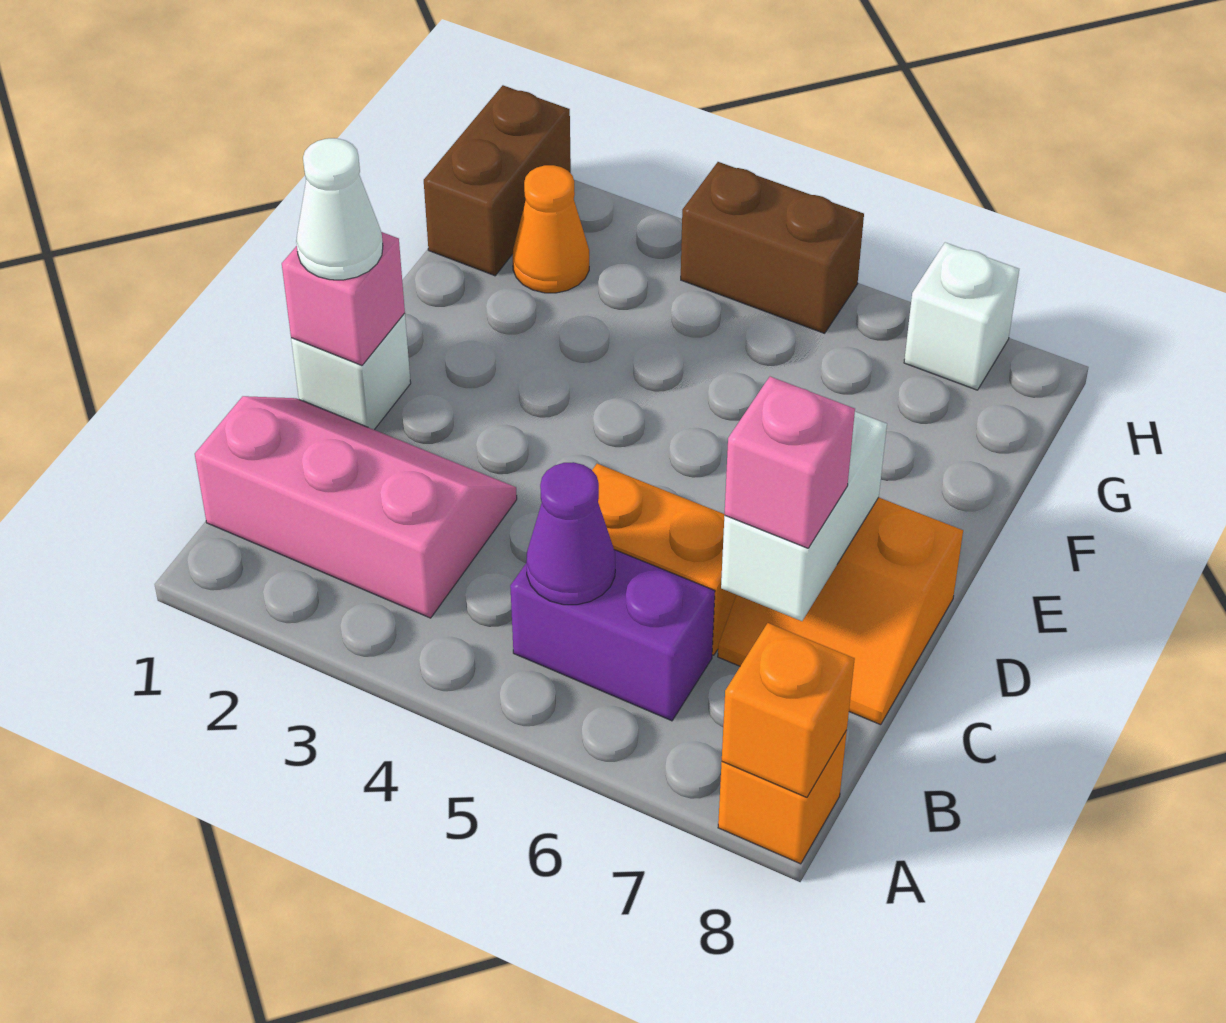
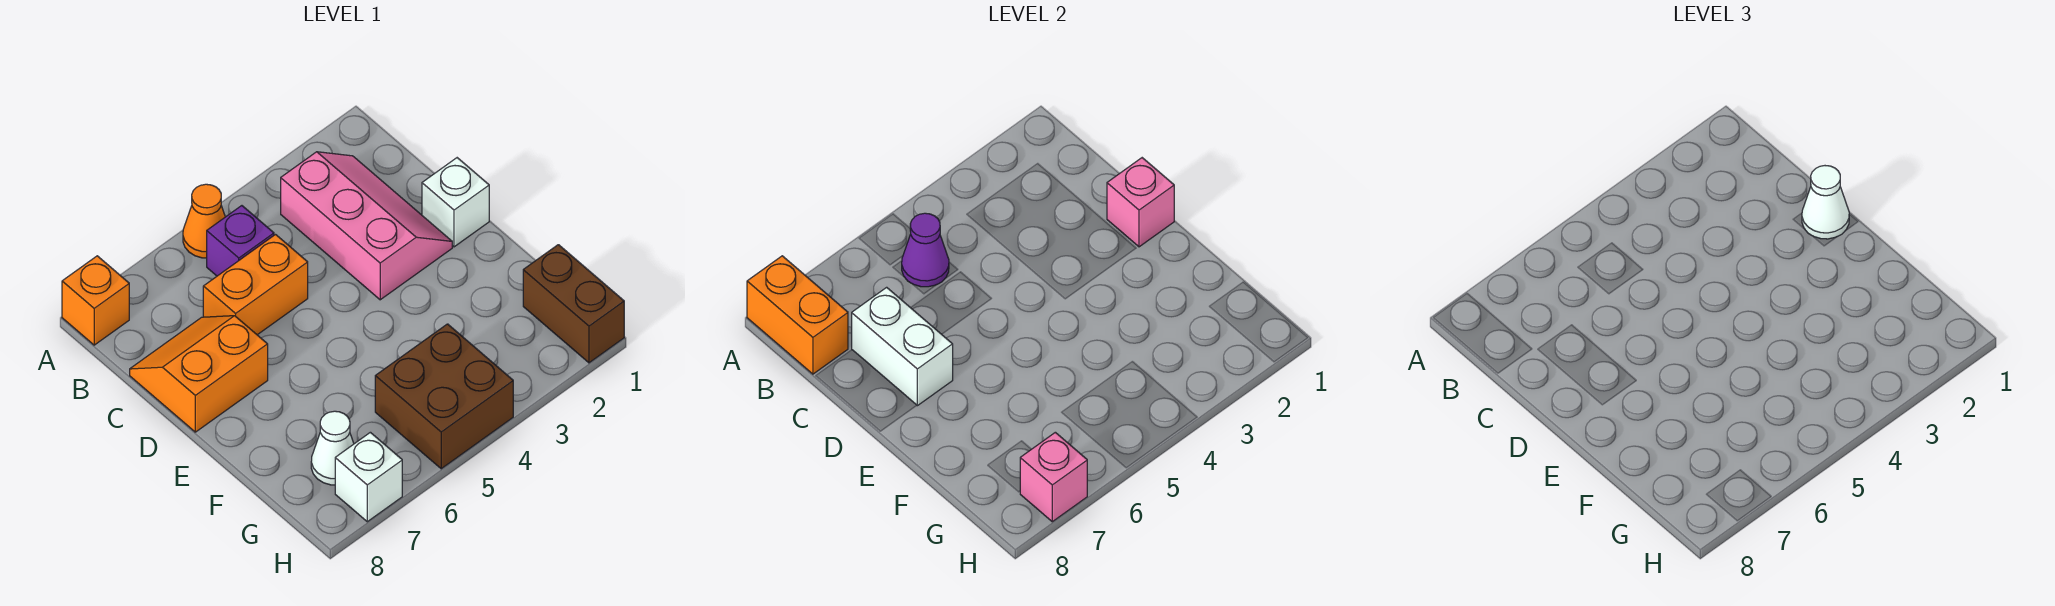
orange 1x1 brick [722,623,855,797] -> orange 1x2 brick [747,256,848,374]
pink 2x3 slope [195,396,517,618] -> pink 2x3 slope turned to [281,152,452,300]
purple 1x2 brick [510,550,715,721] -> purple 1x1 brick [207,206,274,276]
pink 1x1 brick [724,377,855,548] -> pink 1x1 brick moved to [1020,432,1087,522]
orange 1x1 cone [513,165,589,293] -> orange 1x1 cone moved to [183,184,225,258]
none -> white 1x1 cone [311,411,354,485]
brown 1x2 brick [681,162,864,333] -> brown 2x2 brick [375,324,513,469]

